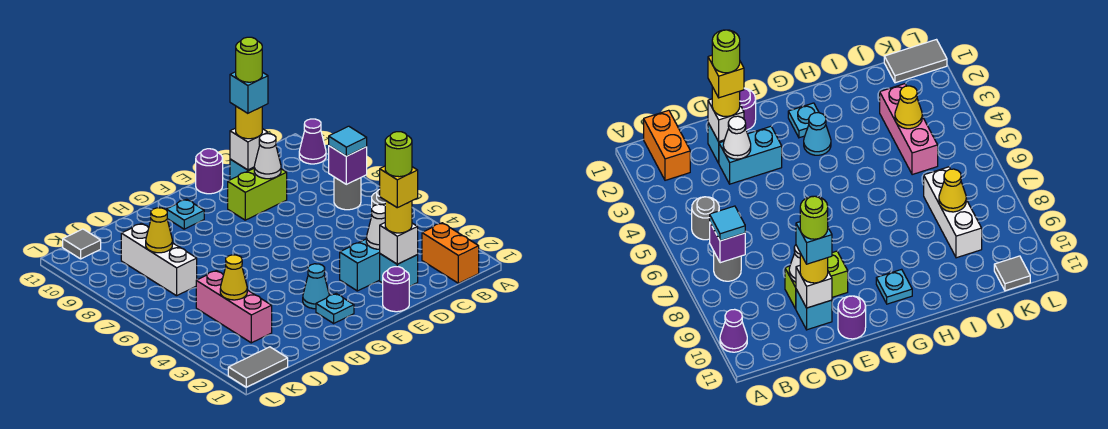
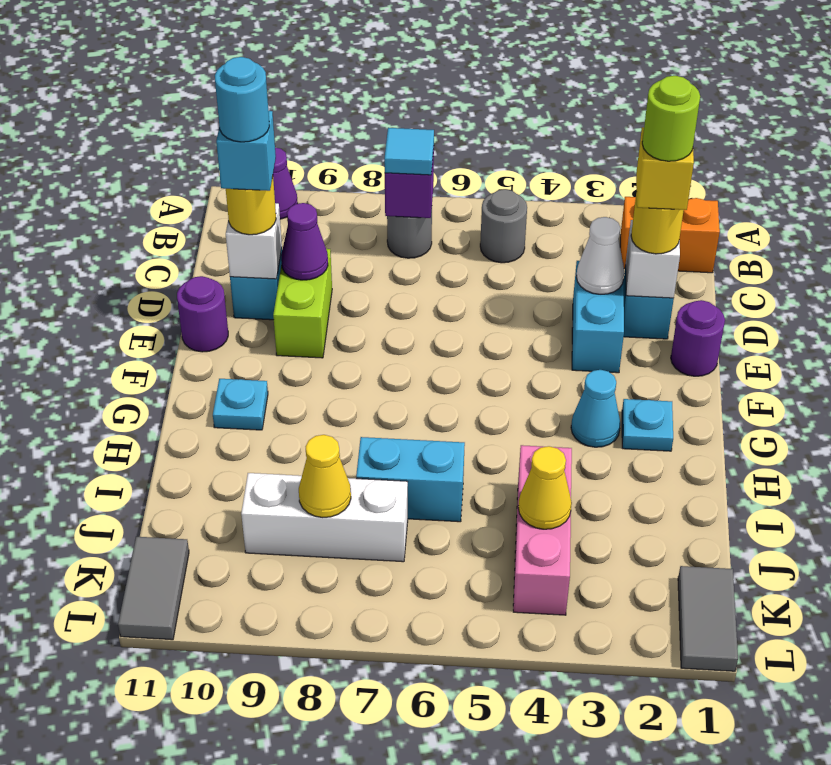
white 1x1 cone [254,134,281,179] -> purple 1x1 cone [281,203,328,280]
lime 1x1 round brick [236,37,262,82] -> cyan 1x1 round brick [215,57,269,142]
none -> cyan 1x2 brick [356,437,465,522]
pink 1x3 brick [196,271,272,343] -> pink 1x3 brick turned to [513,445,572,615]
grey 1x1 tile [63,229,101,259] -> grey 1x2 tile [118,537,189,640]

